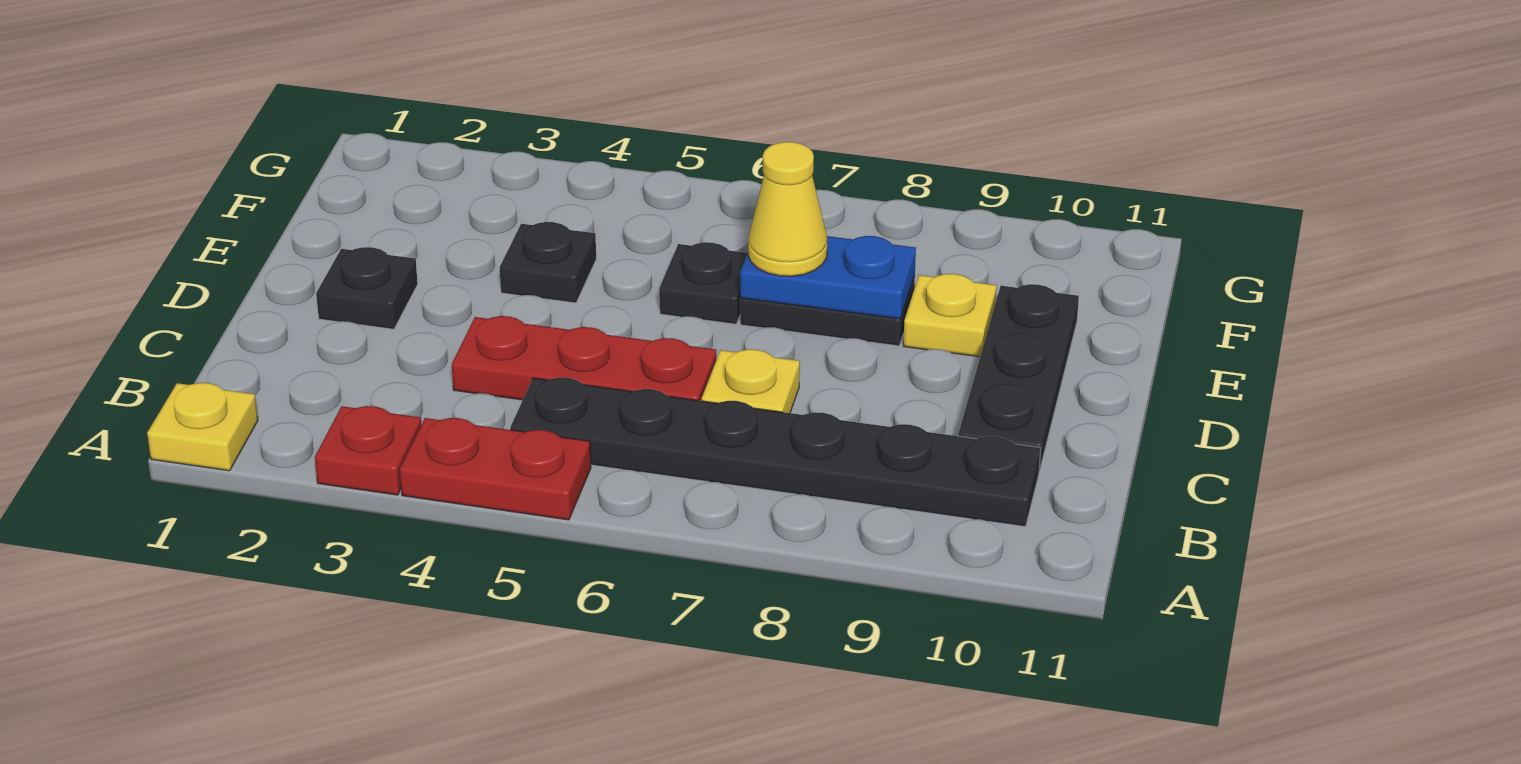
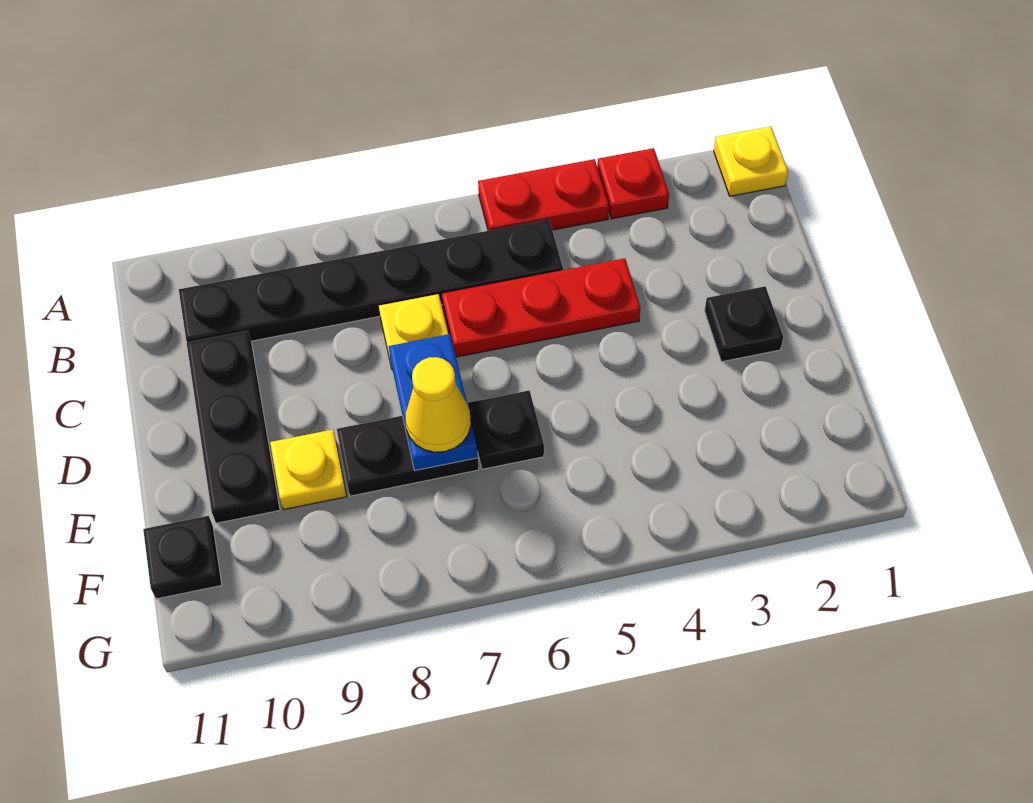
black 1x1 plate [500,222,596,303] -> black 1x1 plate moved to [143,516,222,599]
blue 1x2 plate [740,236,916,319] -> blue 1x2 plate turned to [388,334,478,470]

